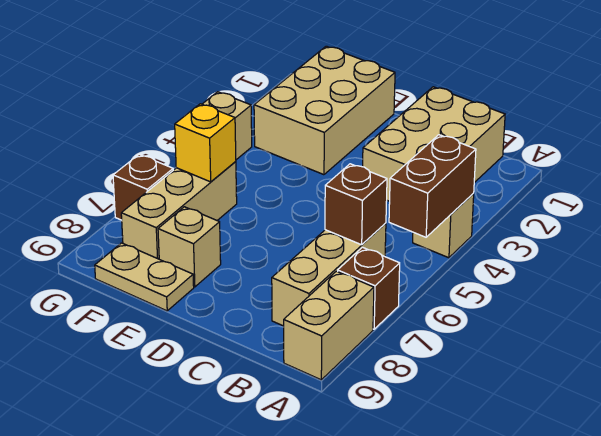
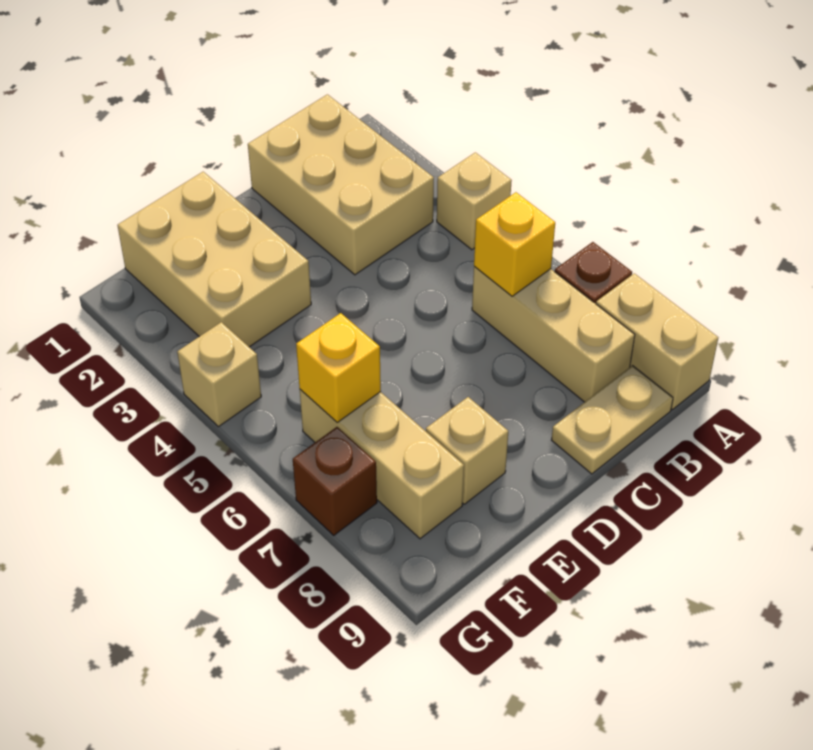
brown 1x2 brick [389,135,476,237] -> none
brown 1x1 brick [325,164,387,245] -> yellow 1x1 brick [474,192,555,296]
tan 1x2 plate [95,243,194,311] -> tan 1x2 plate moved to [552,366,673,474]

